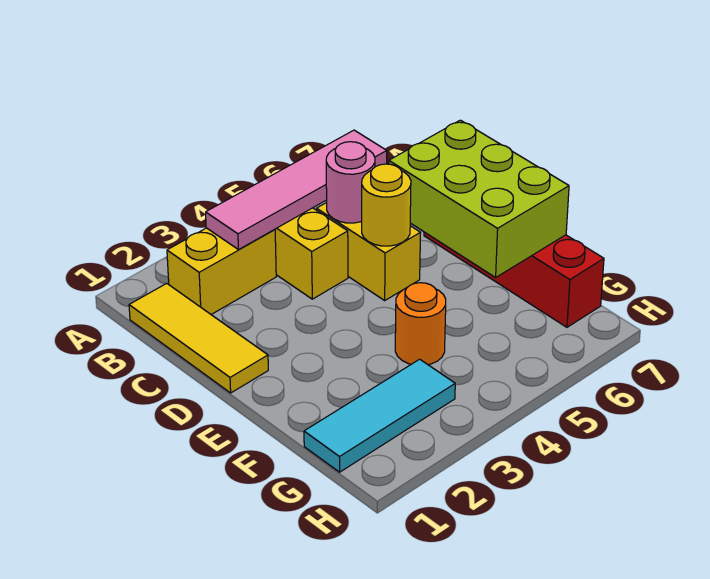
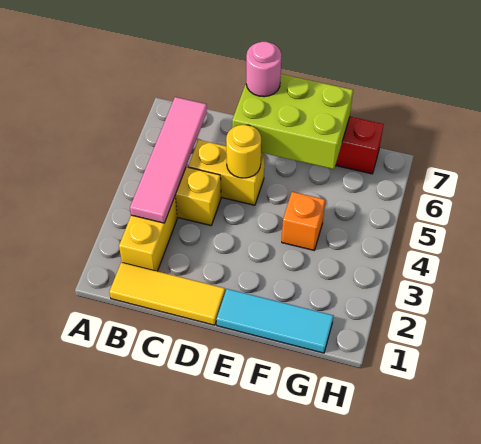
pink 1x1 round brick [326,142,375,223] -> pink 1x1 round brick moved to [246,42,282,97]
orange 1x1 round brick [395,283,446,365] -> orange 1x1 brick [282,192,325,250]
cyan 1x3 tile [304,359,455,472] -> cyan 1x3 tile turned to [216,289,333,353]

